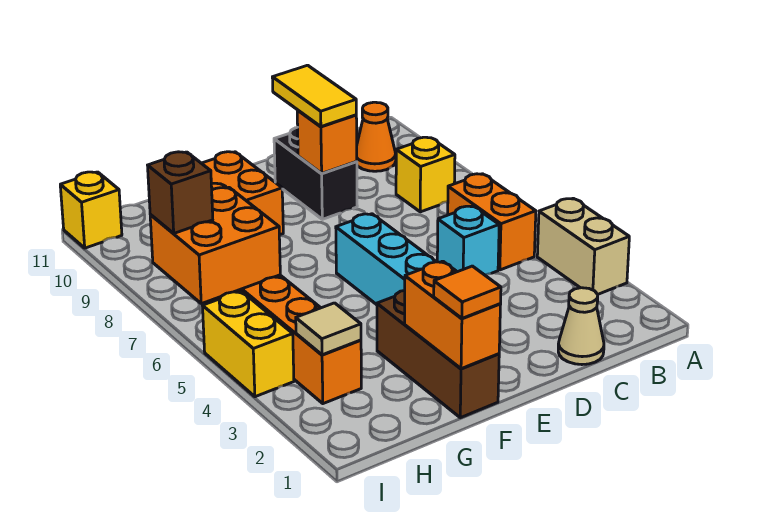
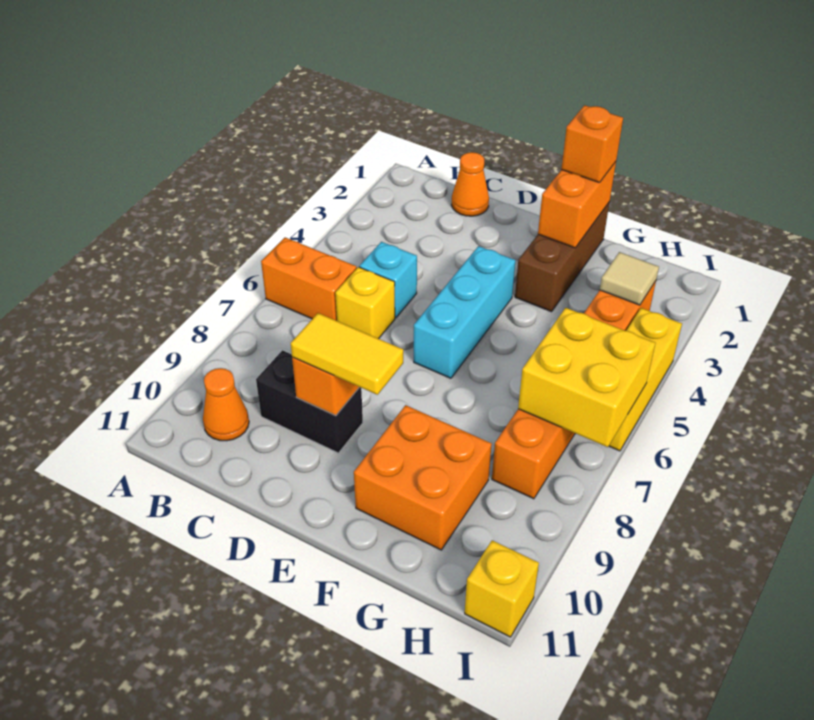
tan 1x2 brick [537,198,629,294] -> none
orange 1x2 brick [448,174,536,270] -> orange 1x2 brick turned to [261,238,357,321]
yellow 1x1 brick [396,137,455,212] -> yellow 1x1 brick moved to [335,267,395,339]
tan 1x1 cone [558,288,604,365] -> orange 1x1 cone [451,152,489,216]
black 1x2 brick [274,127,357,219] -> black 1x2 brick turned to [256,350,363,453]
yellow 1x2 tile [272,65,356,127] -> yellow 1x2 tile turned to [291,313,403,395]
orange 1x1 tile [434,266,501,318] -> orange 1x1 brick [561,105,623,183]
orange 2x2 brick [150,188,280,304] -> yellow 2x2 brick [518,308,655,447]
yellow 1x2 brick [203,291,294,397] -> yellow 1x3 brick [609,308,682,451]
brown 1x1 brick [148,152,213,233] -> none

